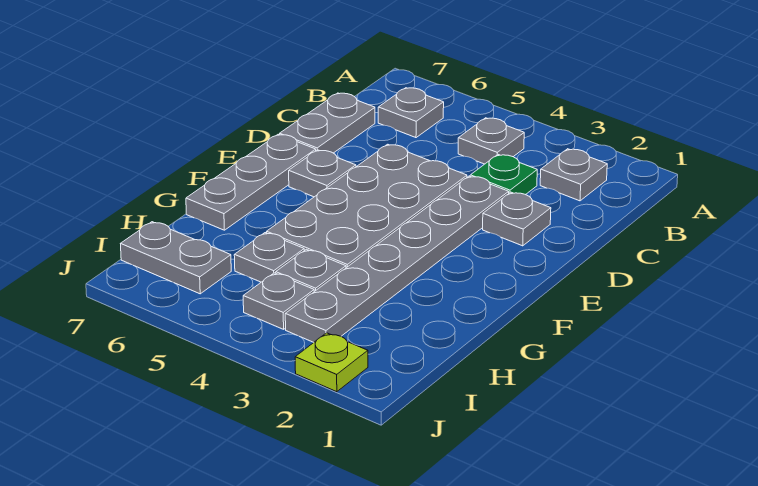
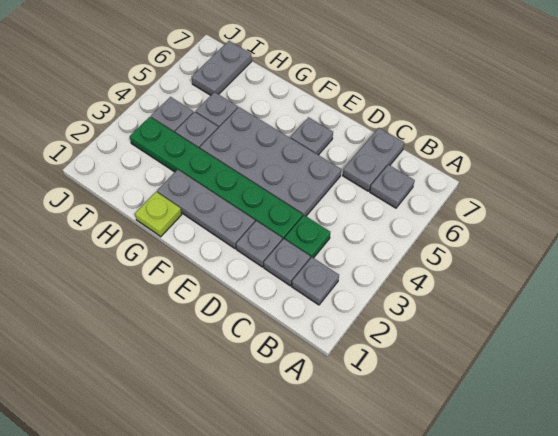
grey 1x1 plate [458,118,524,164] -> grey 1x1 plate moved to [264,239,310,286]
grey 1x2 plate [280,93,375,153] -> grey 1x2 plate turned to [343,128,404,191]
grey 1x6 plate [285,176,509,343] -> green 1x6 plate [130,117,303,240]
grey 1x3 plate [186,134,316,230] -> grey 1x3 plate moved to [157,170,255,249]
lime 1x1 plate [295,333,368,392] -> lime 1x1 plate moved to [135,192,182,237]

